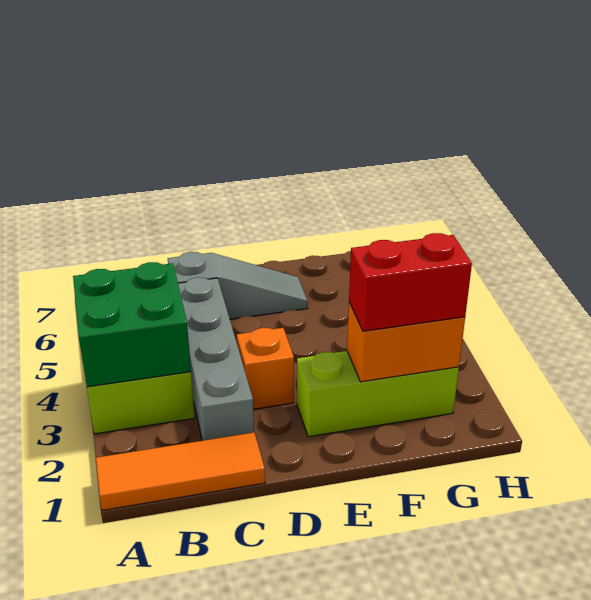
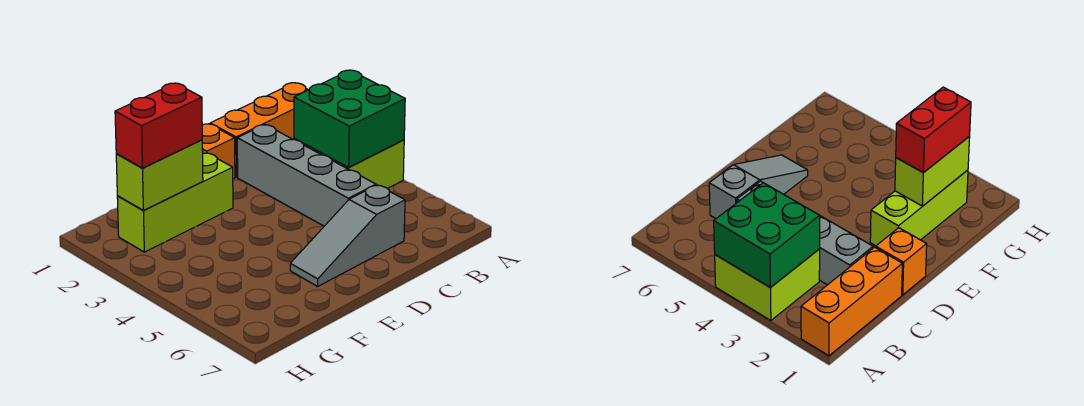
orange 1x3 tile [96,432,265,511] -> orange 1x3 brick [210,83,308,177]
orange 1x1 brick [237,328,294,409] -> orange 1x1 brick moved to [202,124,235,179]
orange 1x2 brick [347,302,465,382] -> lime 1x2 brick [116,140,203,210]

